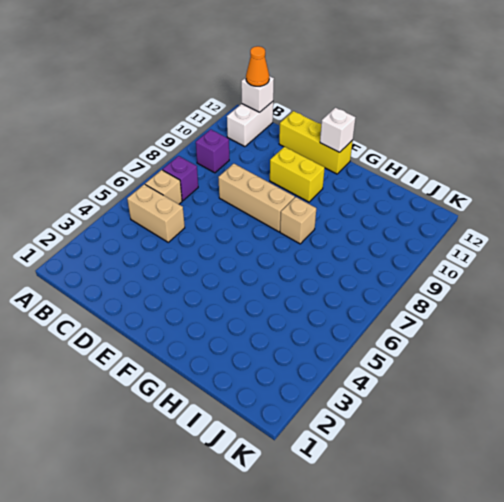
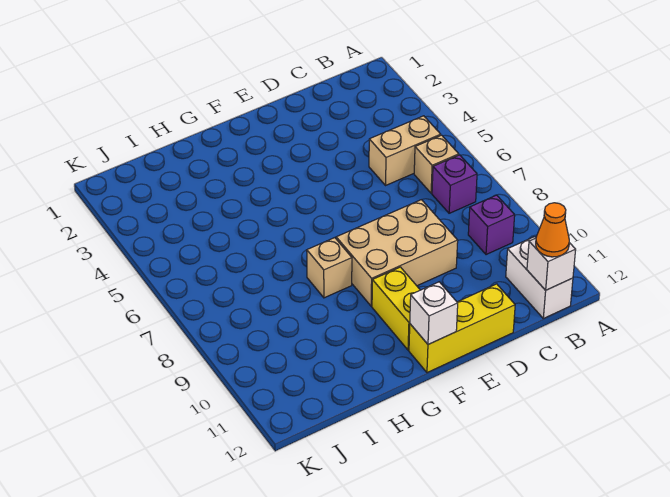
tan 1x3 brick [218,164,295,232] -> tan 2x3 brick [336,200,458,306]
yellow 1x2 brick [270,147,325,202] -> yellow 1x2 brick turned to [372,267,420,350]

